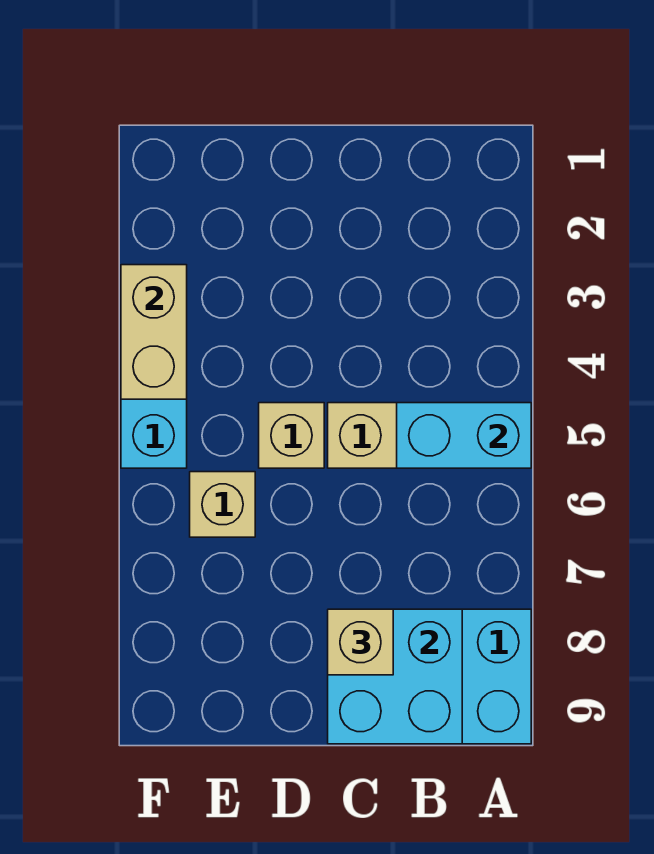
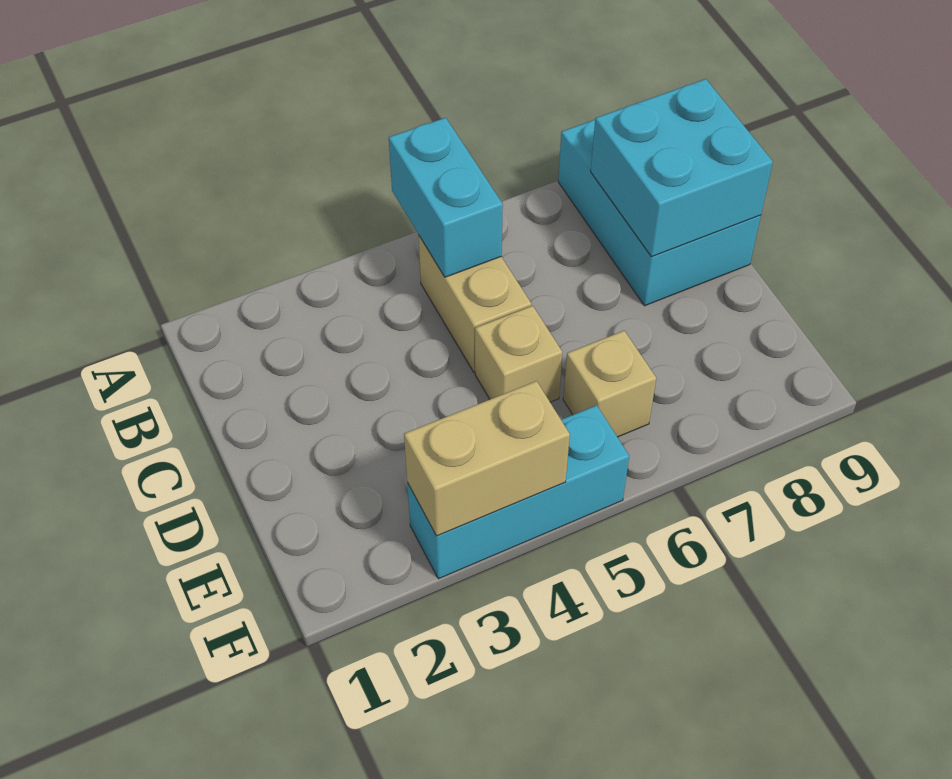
tan 1x1 brick [328,609,393,675] -> none

